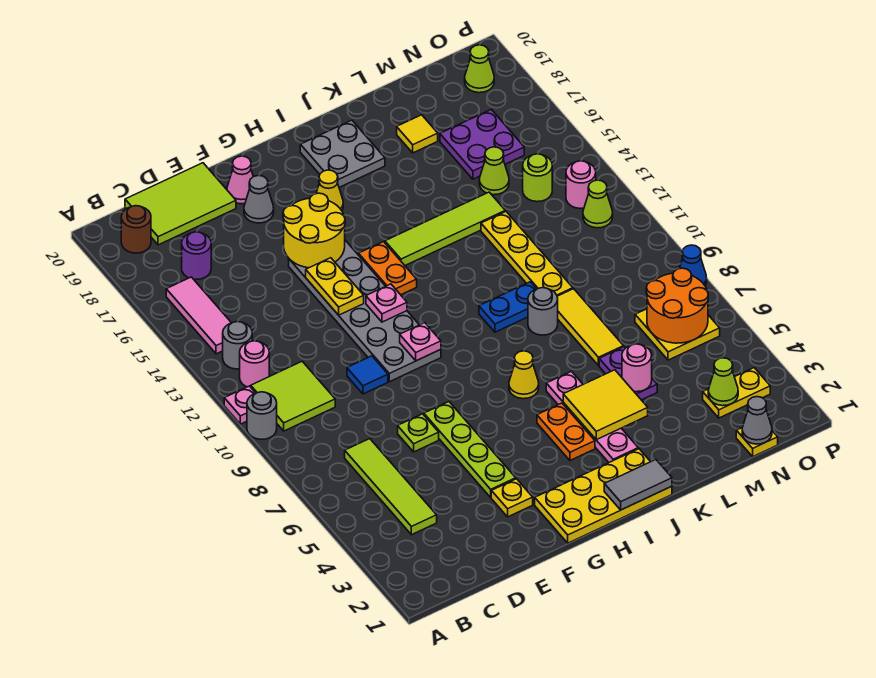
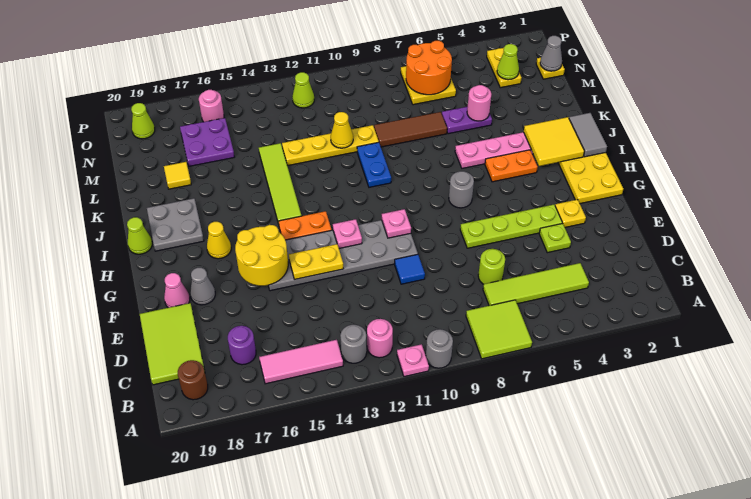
lime 2x2 tile [251,361,335,431] -> lime 2x2 tile moved to [466,300,532,359]
lime 1x1 plate [398,414,439,452] -> lime 1x1 plate moved to [539,223,571,253]
yellow 1x1 cone [509,351,539,399] -> yellow 1x1 cone moved to [331,112,353,148]
yellow 2x2 tile [563,370,648,440] -> yellow 2x2 tile moved to [524,117,584,166]
grey 1x1 round brick [528,288,558,335] -> grey 1x1 round brick moved to [449,171,474,208]
yellow 1x3 tile [557,289,624,366] -> brown 1x3 tile [374,112,447,147]
lime 1x1 cone [479,147,509,195] -> lime 1x1 cone moved to [127,217,152,254]
lime 1x1 round brick [523,154,552,202] -> lime 1x1 round brick moved to [478,249,505,284]
pink 1x1 round brick [566,161,596,208] -> pink 1x1 round brick moved to [199,90,224,122]
blue 1x1 cone [679,245,707,286] -> none

